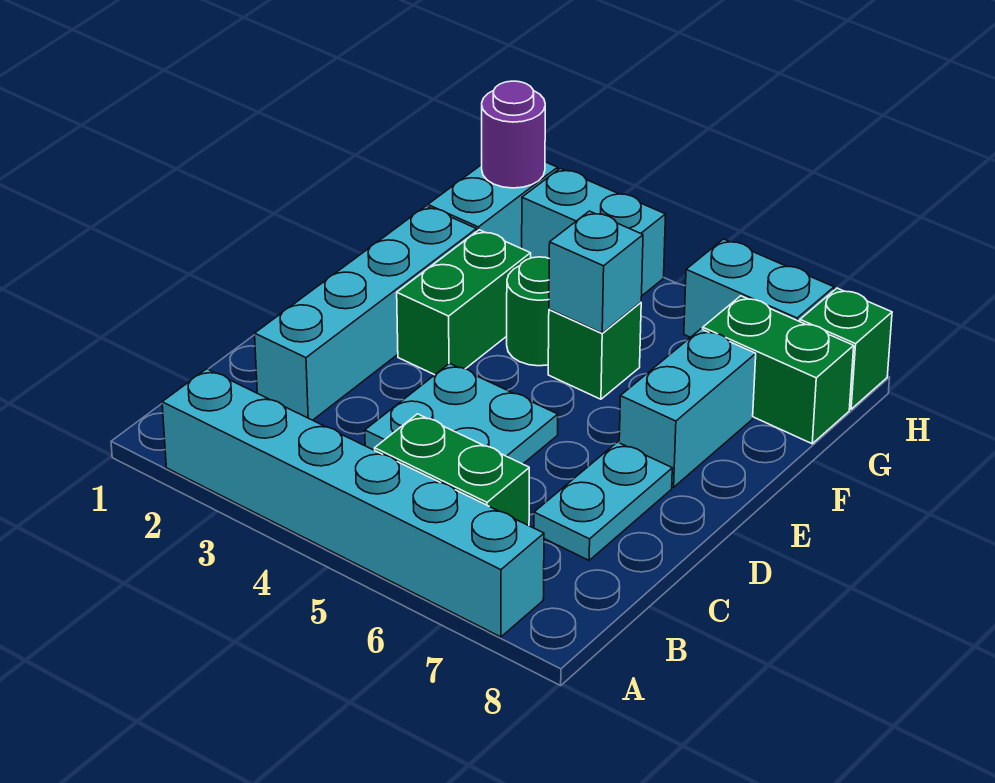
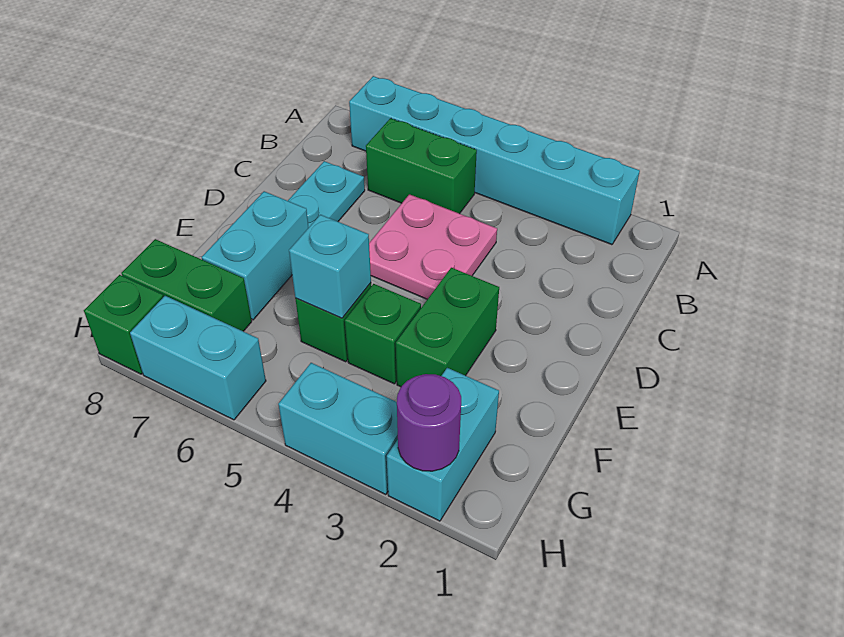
cyan 1x4 brick [255,206,477,420] -> none
cyan 2x2 plate [365,363,558,464] -> pink 2x2 plate [369,194,497,299]
green 1x1 round brick [507,257,549,366] -> green 1x1 brick [345,284,421,384]

